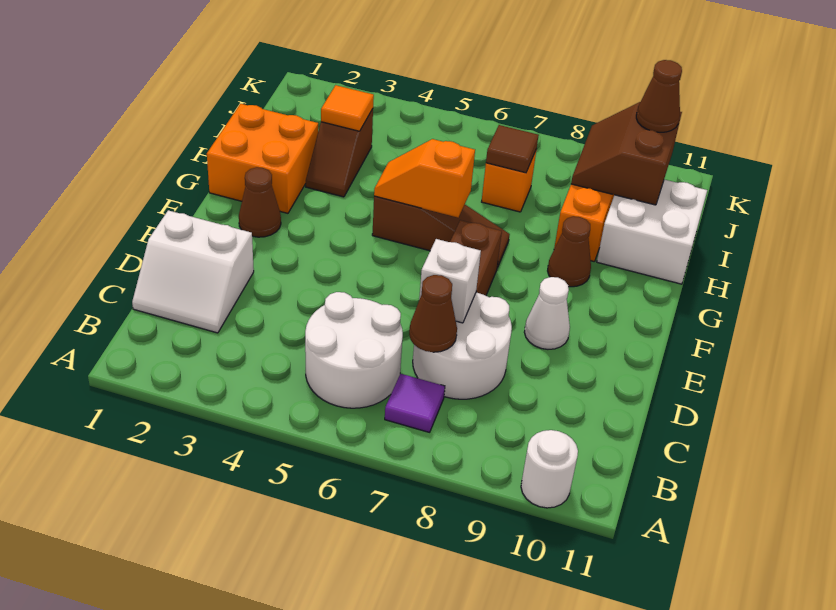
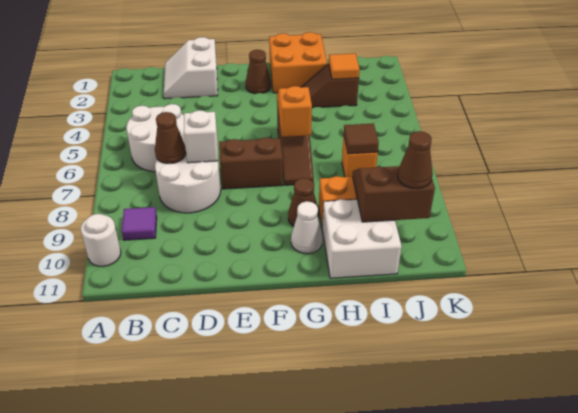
purple 1x1 tile [385,374,445,432] -> purple 1x1 tile moved to [122,207,157,240]
white 1x1 cone [524,277,570,349] -> white 1x1 cone moved to [291,201,323,254]

